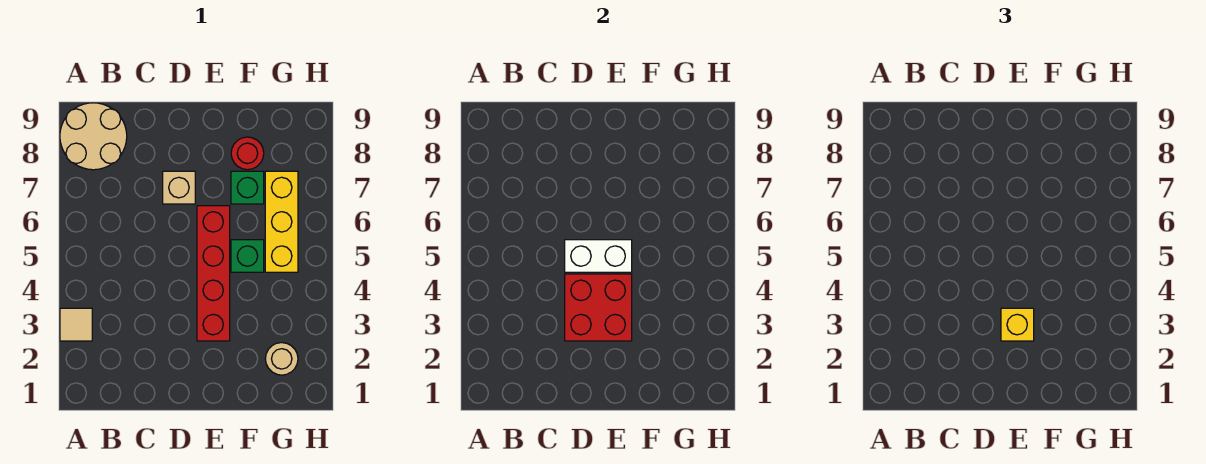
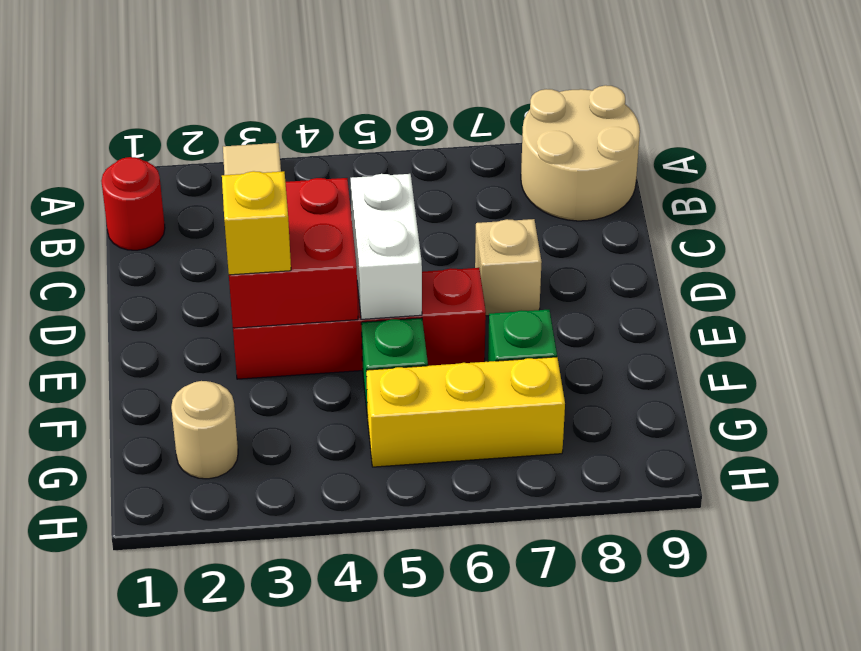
red 1x1 round brick [231,137,264,170] -> red 1x1 round brick moved to [101,157,165,250]

